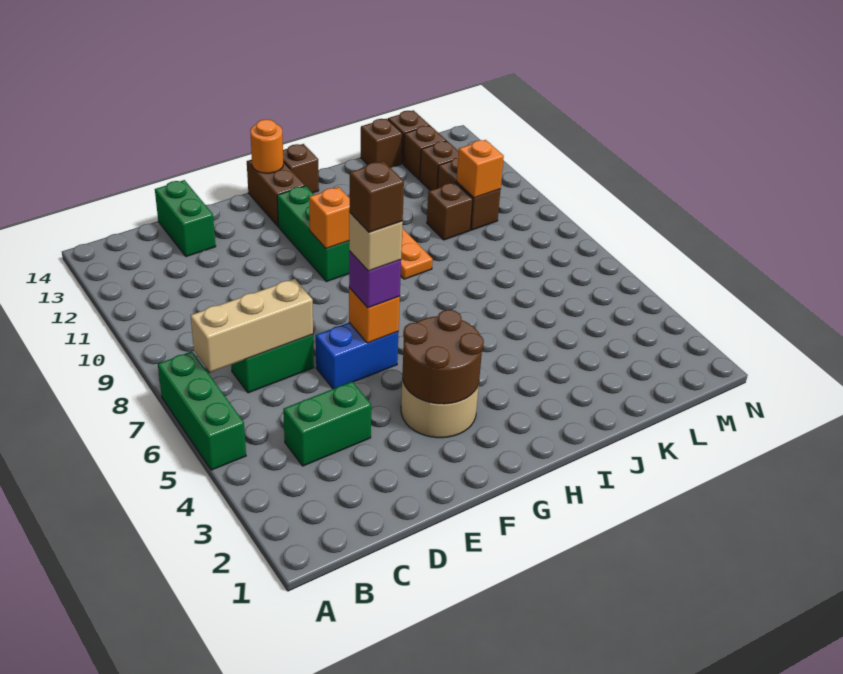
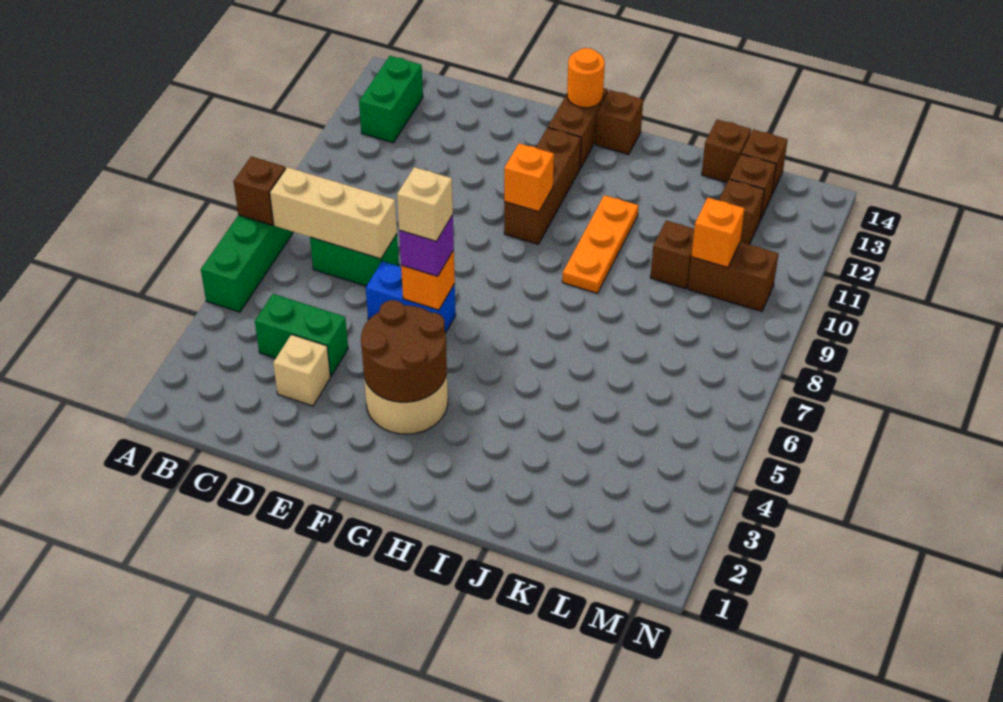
none -> tan 1x1 brick [273,334,330,406]
green 1x2 brick [155,180,216,257] -> green 1x2 brick moved to [359,56,423,143]
brown 1x1 brick [349,161,404,232] -> brown 1x1 brick moved to [234,156,285,225]
green 1x3 brick [277,186,349,282] -> brown 1x3 brick [504,128,581,244]
brown 1x2 brick [437,158,501,230] -> brown 1x2 brick turned to [688,242,779,311]

